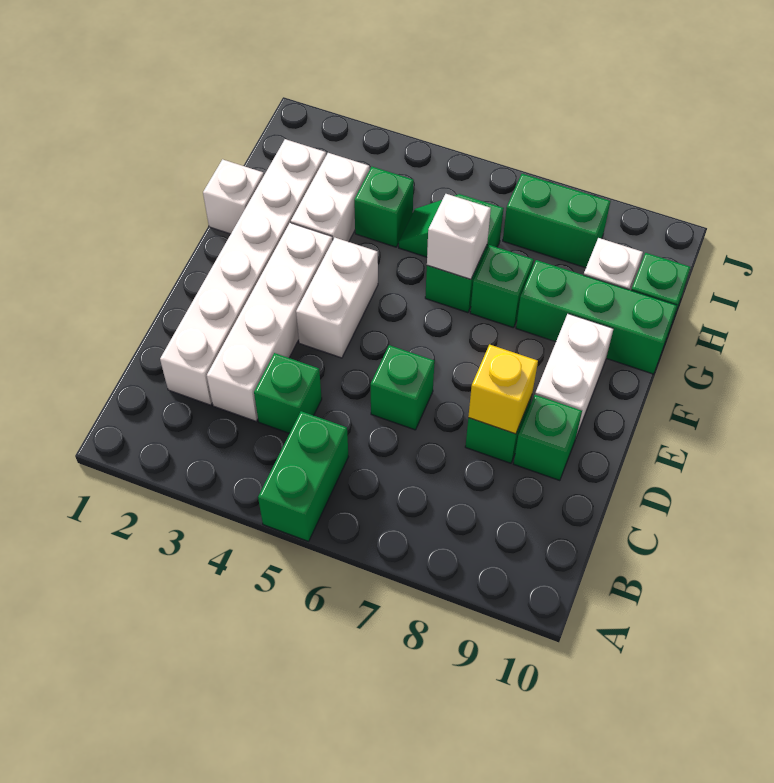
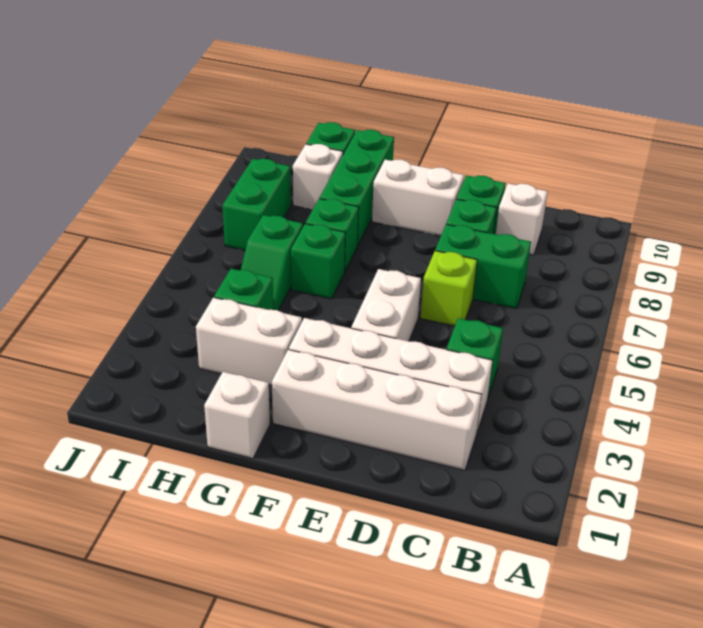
green 1x2 brick [258,411,348,541] -> green 1x2 brick moved to [435,224,531,309]
white 1x6 brick [160,139,326,405] -> white 1x4 brick [272,350,482,470]
green 1x1 brick [370,345,435,430] -> lime 1x1 brick [421,251,477,326]
yellow 1x1 brick [468,345,538,434] -> none
white 1x2 brick [296,238,378,358] -> white 1x2 brick turned to [351,269,421,341]
white 1x1 brick [427,194,491,279] -> white 1x1 brick moved to [496,183,548,255]

